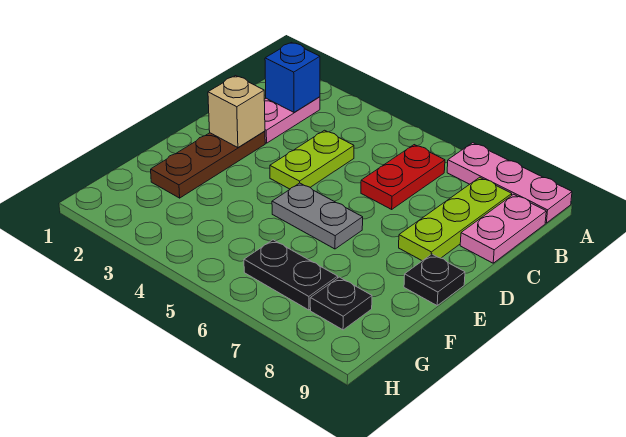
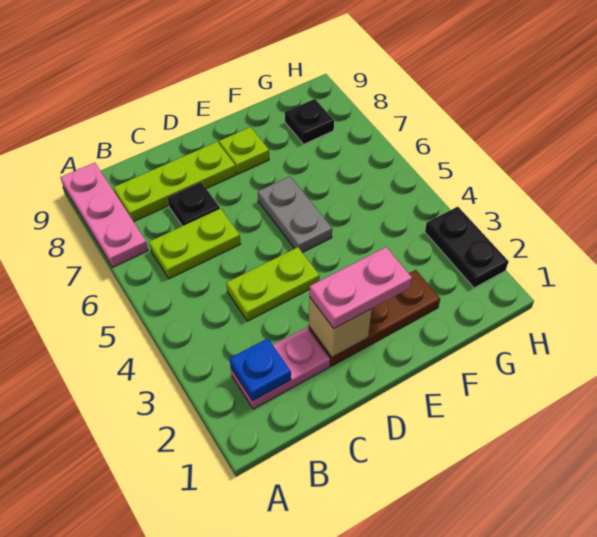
blue 1x1 brick [265,42,320,113] -> blue 1x1 plate [230,338,291,401]
red 1x2 plate [361,145,445,209] -> lime 1x2 plate [149,209,241,279]
pink 1x2 plate [460,194,546,263] -> pink 1x2 plate moved to [309,247,412,329]
none -> lime 1x1 plate [219,127,269,174]
black 1x1 plate [404,254,465,305] -> black 1x1 plate moved to [168,182,220,226]
black 1x2 plate [244,240,338,310] -> black 1x2 plate moved to [425,207,509,288]

